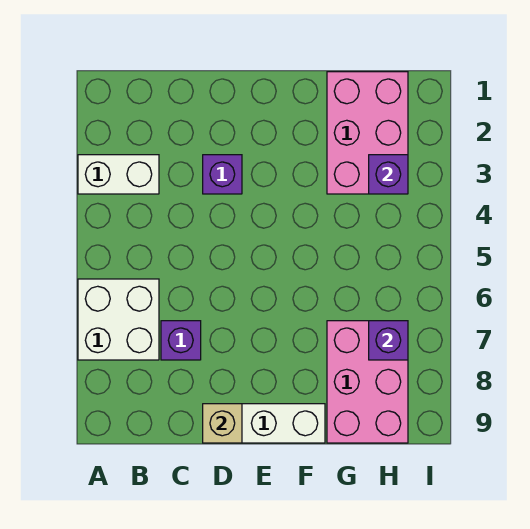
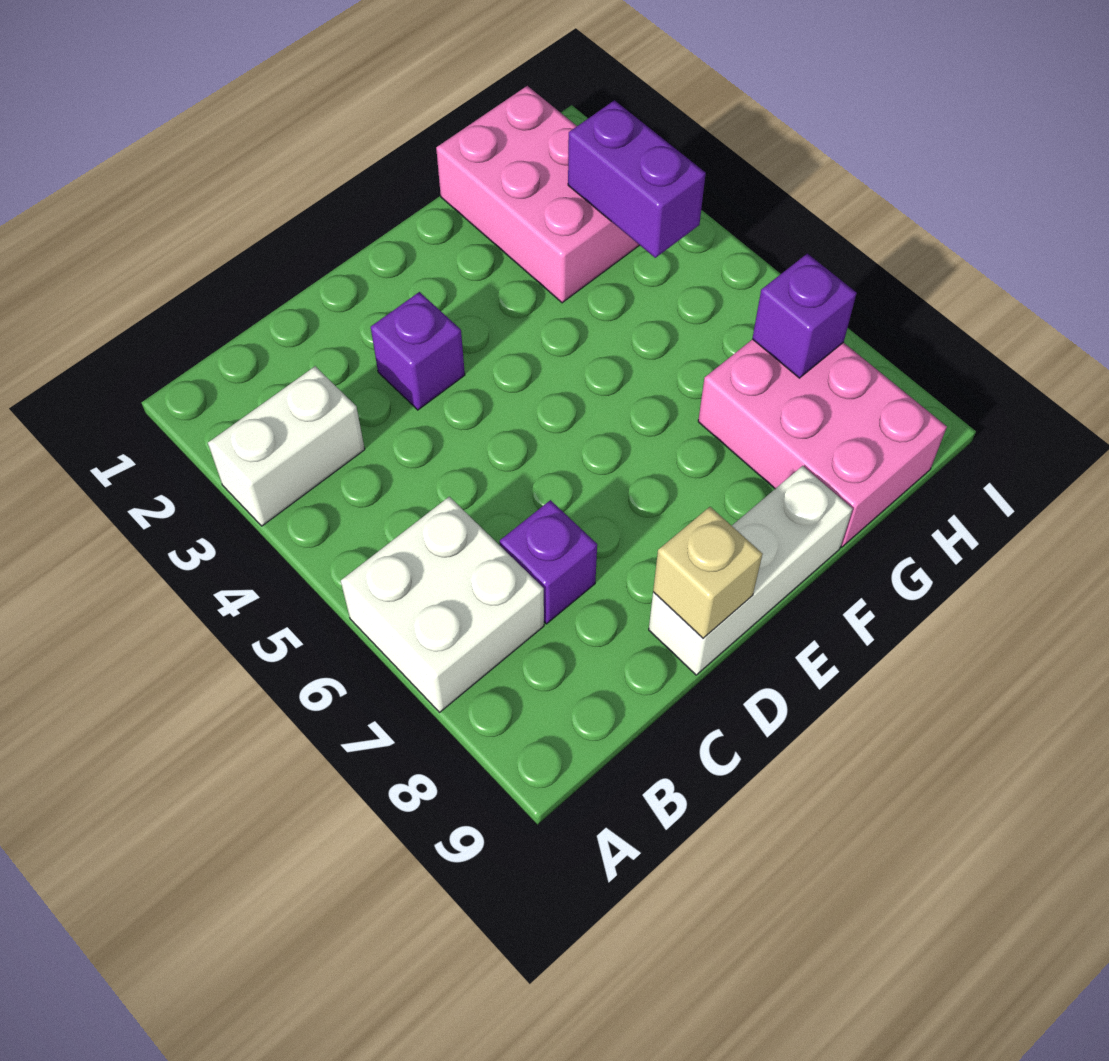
purple 1x1 brick [369,155,408,194] -> purple 1x2 brick [568,100,706,258]

